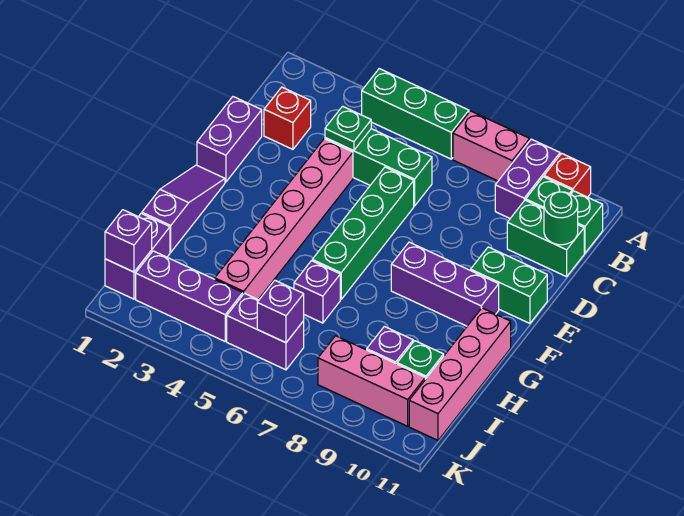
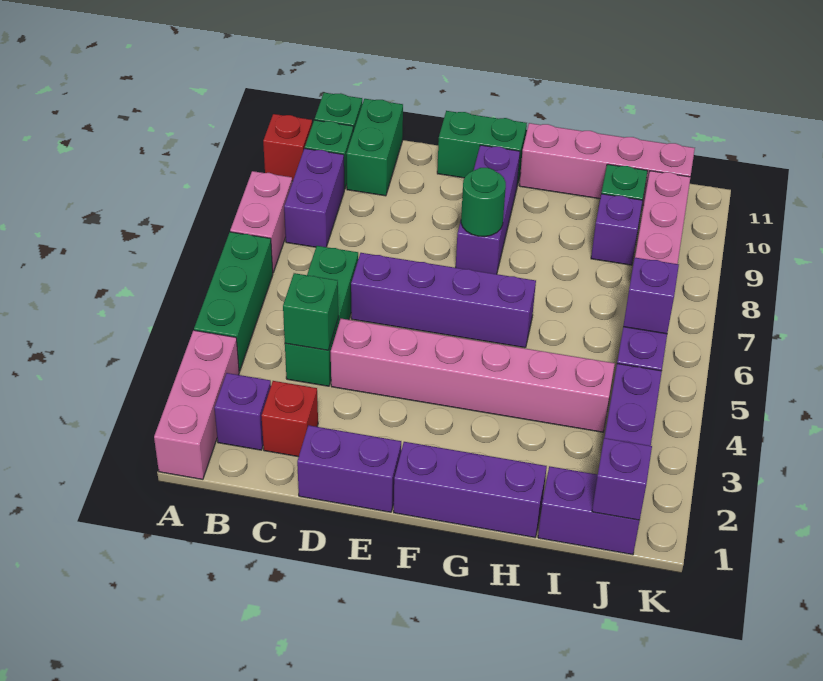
none -> pink 1x3 brick [154,330,239,479]
purple 1x2 brick [495,139,560,218] -> purple 1x2 brick turned to [284,148,344,247]
green 1x1 plate [325,106,371,151] -> green 1x1 brick [283,273,338,350]
green 1x1 round brick [544,192,578,245] -> green 1x1 round brick moved to [461,168,506,237]
green 1x4 brick [312,167,414,299] -> purple 1x4 brick [351,253,536,348]
green 1x2 brick [471,247,547,323] -> green 1x2 brick turned to [437,111,527,185]
purple 1x3 slope [142,165,225,252] -> purple 1x3 brick [394,442,547,537]
purple 1x1 brick [294,261,340,323] -> purple 1x1 brick moved to [215,373,271,450]

